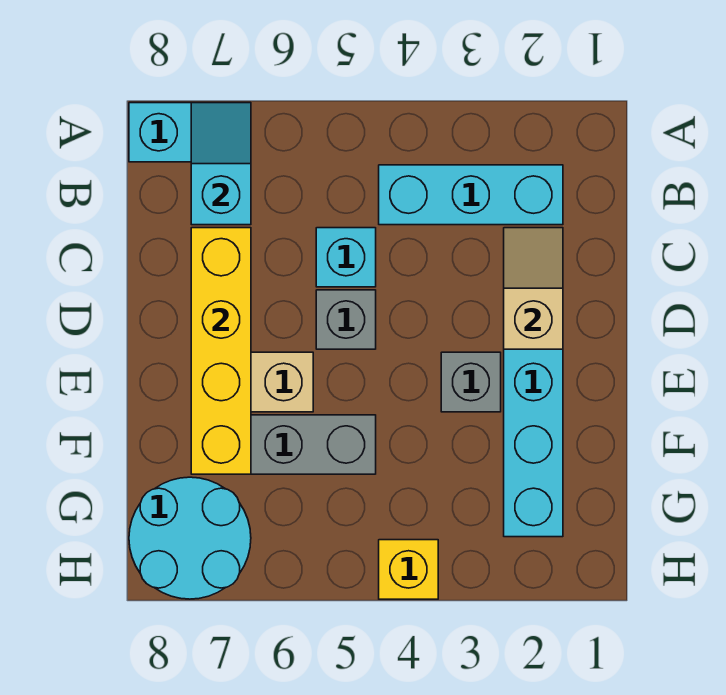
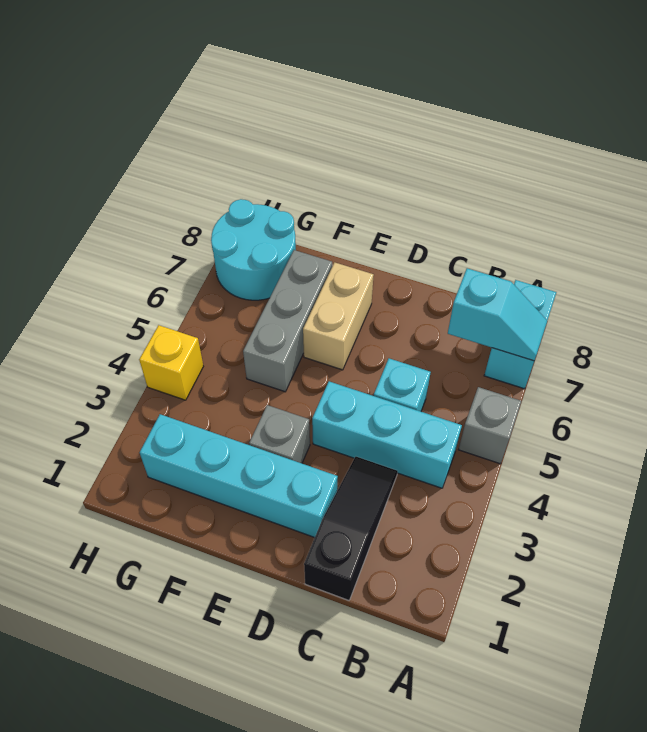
cyan 1x3 brick [379,165,563,225] -> cyan 1x3 brick turned to [312,381,462,488]
none -> black 1x3 slope [304,457,398,600]
tan 1x2 slope [504,228,563,349] -> none
yellow 1x4 brick [191,228,251,474] -> none
grey 1x1 brick [316,290,376,349] -> grey 1x1 brick moved to [458,387,521,464]

